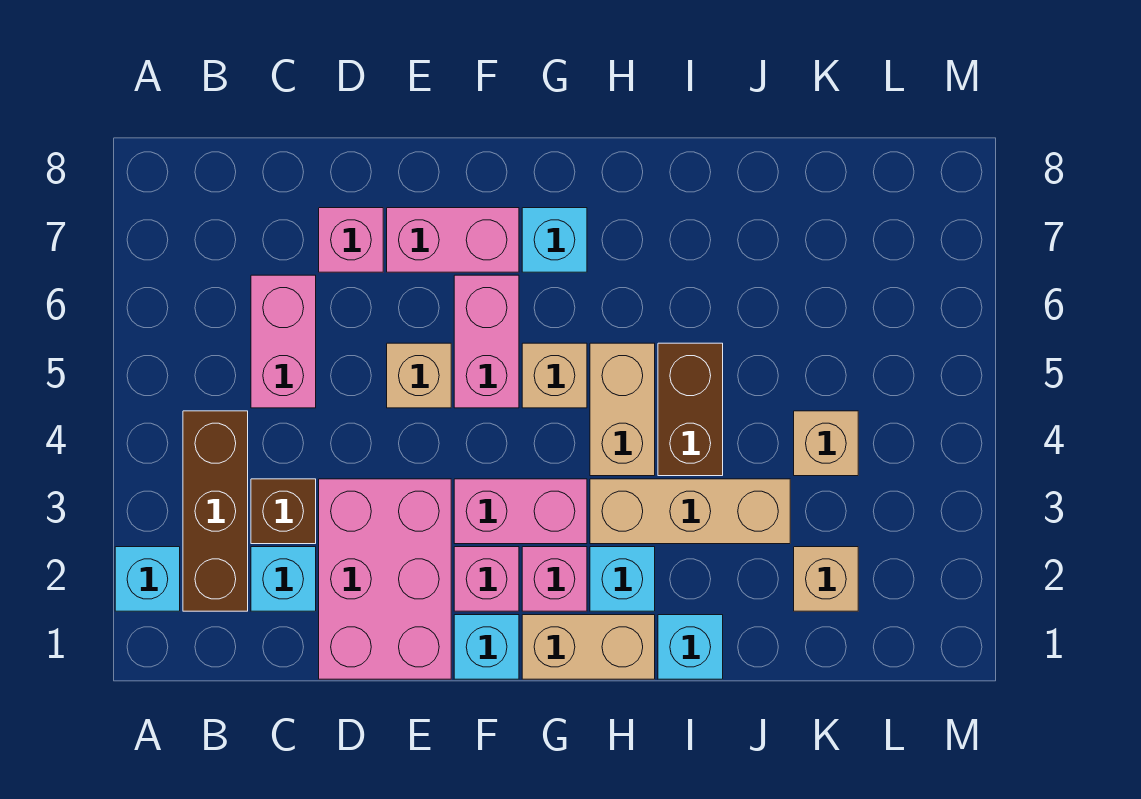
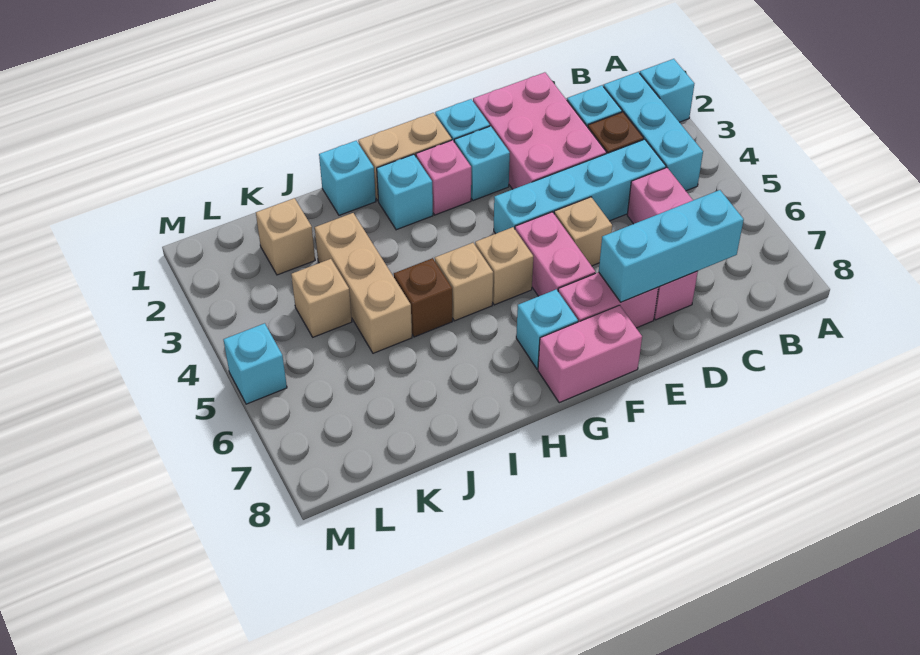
brown 1x3 brick [183,411,248,611] -> cyan 1x3 brick [604,72,703,191]
none -> cyan 1x4 brick [494,139,666,234]
none -> cyan 1x3 brick [599,190,744,302]
pink 1x1 brick [454,547,519,611] -> cyan 1x1 brick [454,126,510,201]
pink 1x2 brick [454,479,587,544] -> pink 1x2 brick moved to [538,305,642,403]
tan 1x3 brick [590,479,790,544] -> tan 1x3 brick turned to [315,213,412,353]
tan 1x2 brick [590,343,655,476] -> tan 1x1 brick [435,243,493,321]
brown 1x2 brick [658,343,723,476] -> brown 1x1 brick [394,258,452,337]
none -> cyan 1x1 brick [223,323,287,404]

